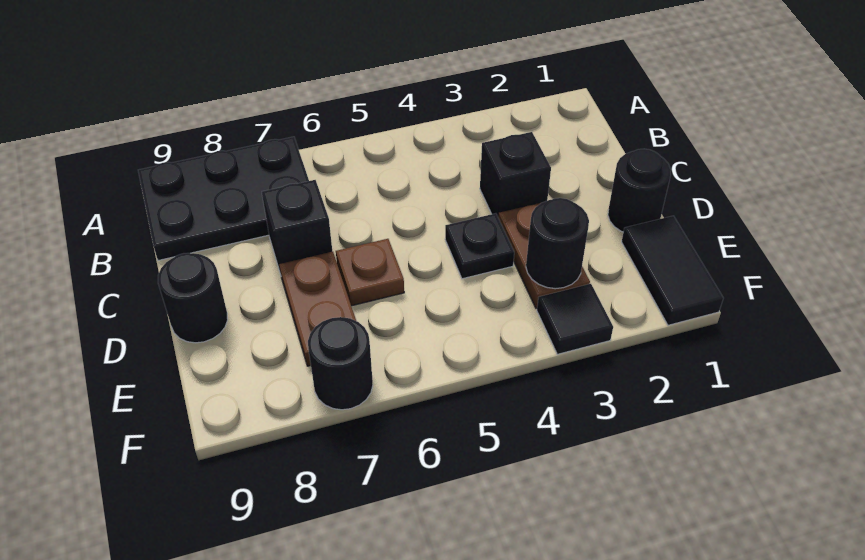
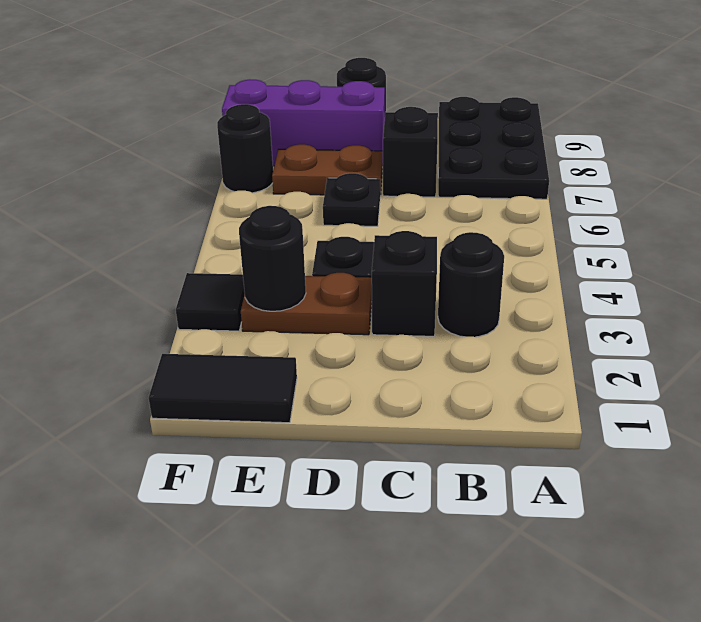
black 1x1 round brick [608,149,671,232] -> black 1x1 round brick moved to [438,232,504,337]
brown 1x1 plate [336,239,404,306] -> black 1x1 plate [323,173,380,226]
none -> purple 1x3 brick [222,80,385,166]

